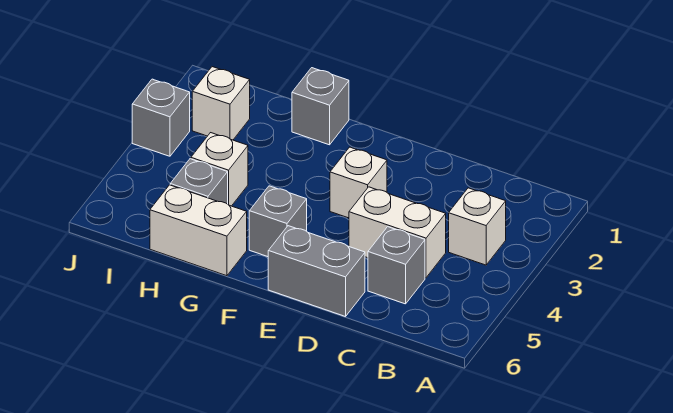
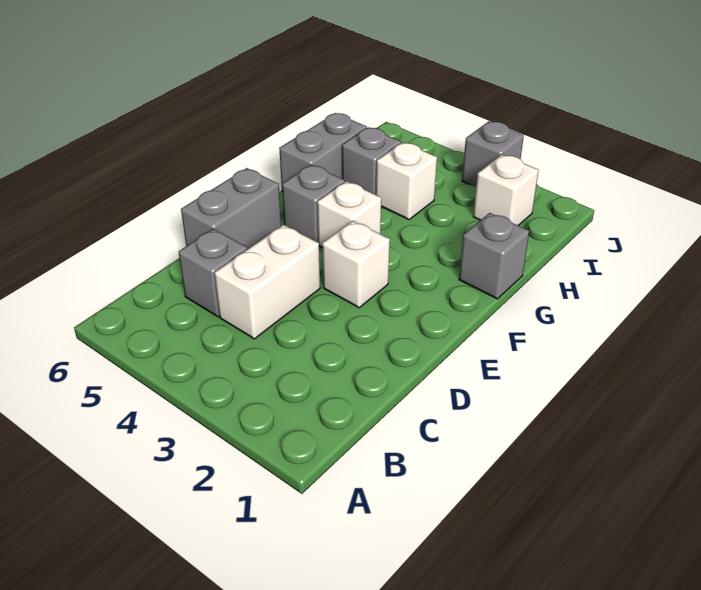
white 1x1 brick [449,188,506,265] -> white 1x1 brick moved to [317,181,381,247]
white 1x2 brick [150,185,247,276] -> grey 1x2 brick [279,113,367,192]

